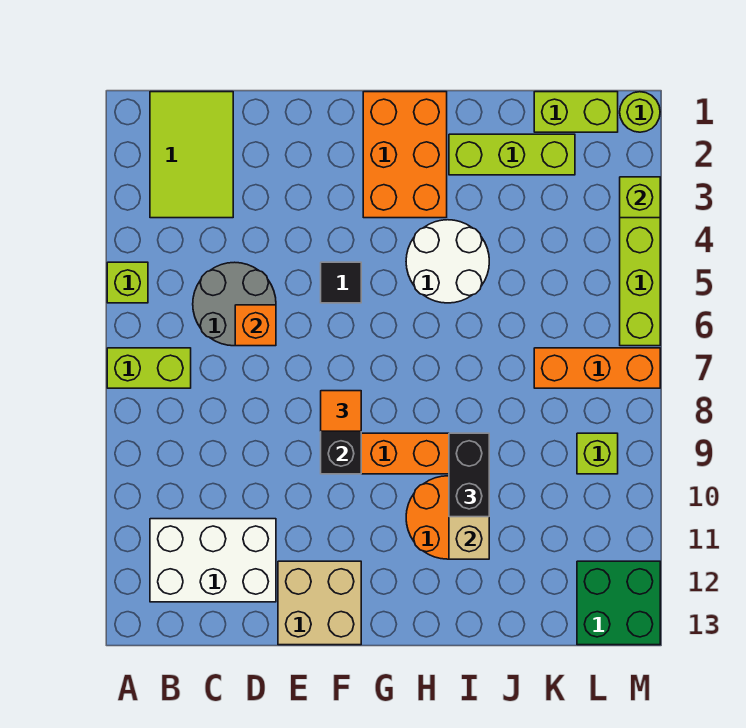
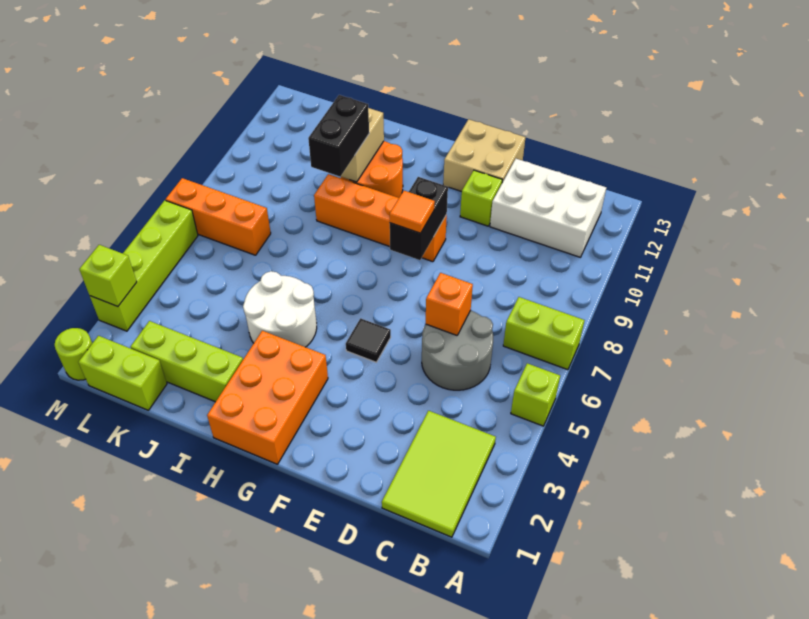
lime 1x1 brick [577,433,618,474] -> lime 1x1 brick moved to [460,170,502,226]
green 2x2 brick [577,561,660,645] -> none

